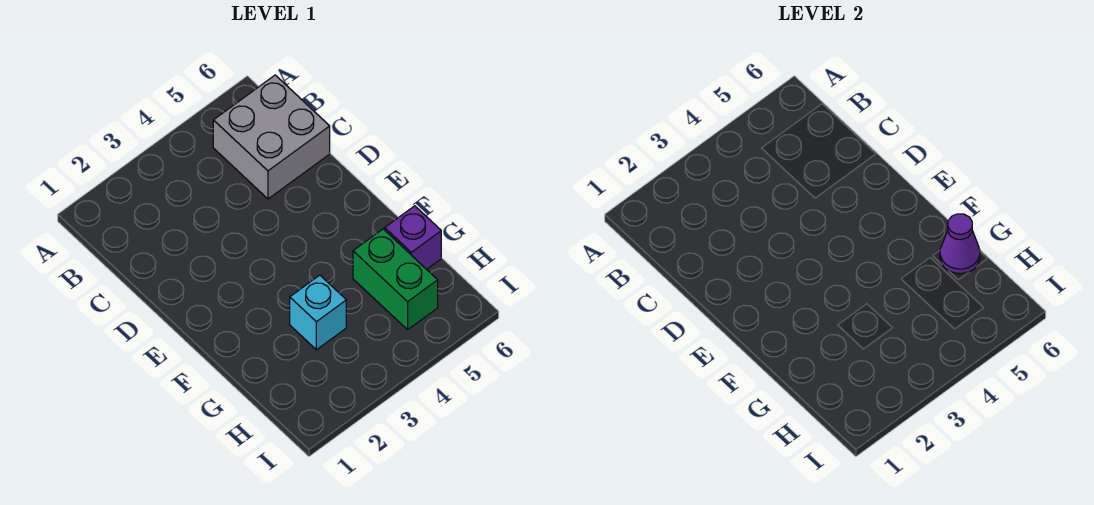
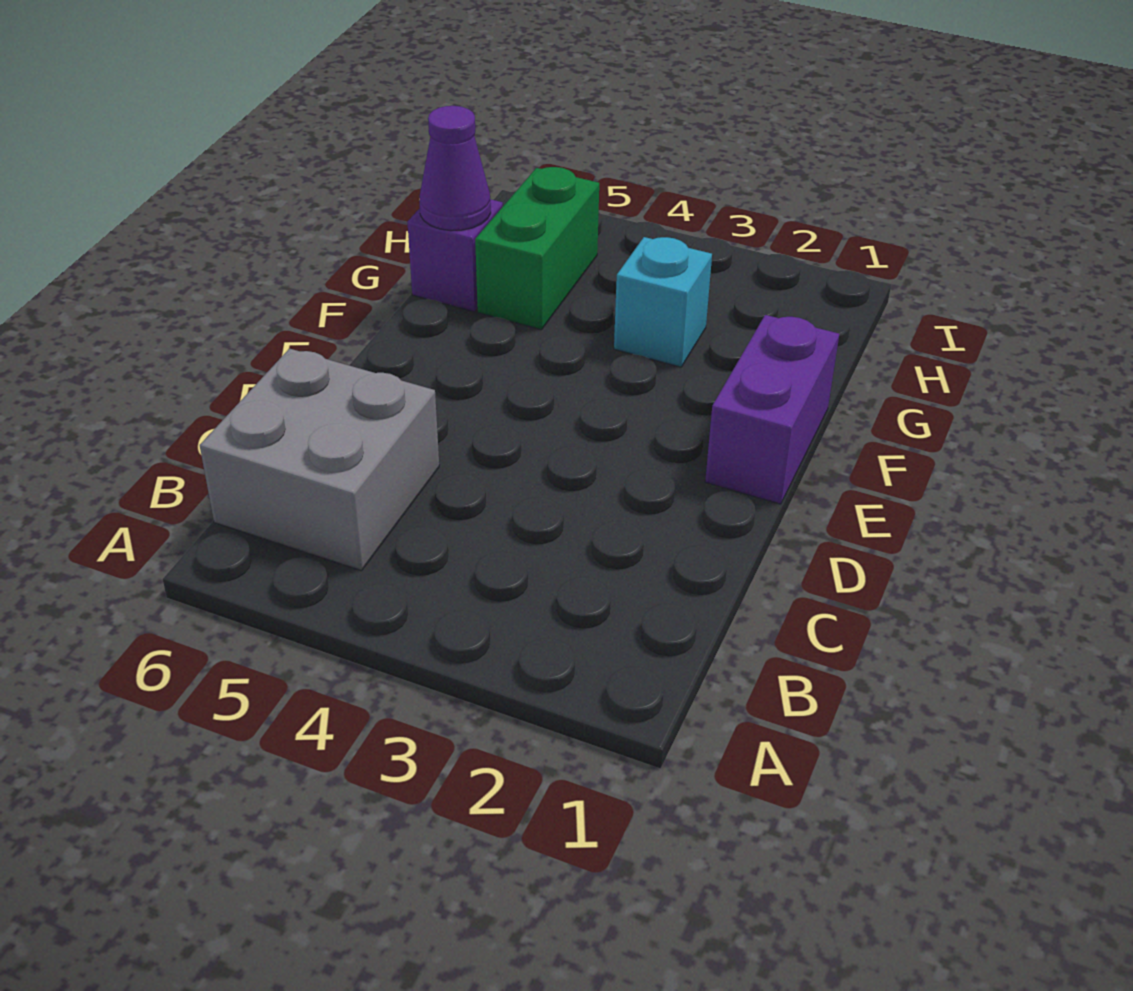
none -> purple 1x2 brick [705,315,839,504]

